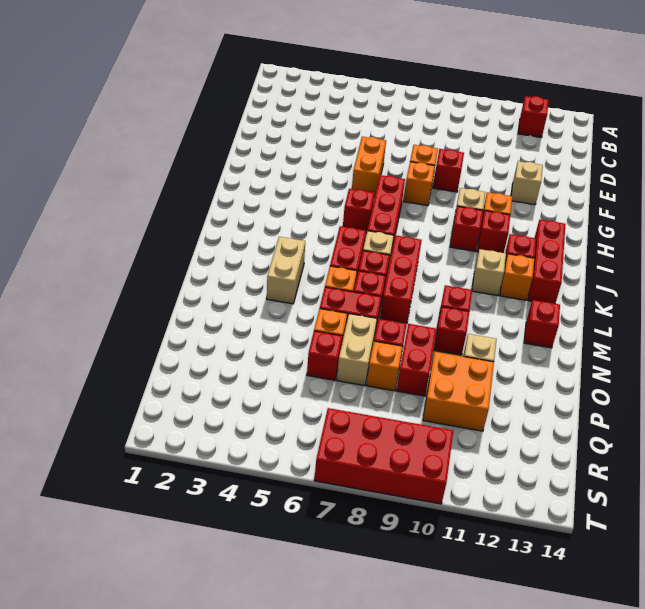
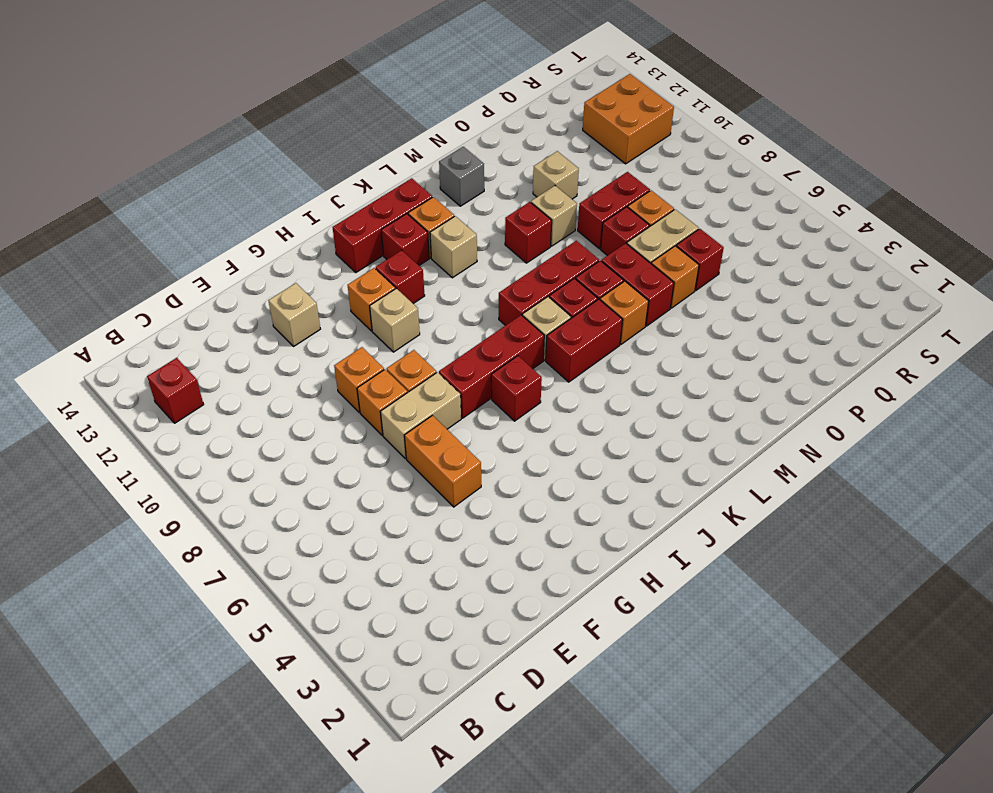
orange 1x2 brick [352,137,386,197] -> orange 1x2 brick turned to [404,415,481,507]
red 1x1 brick [433,149,464,192] -> orange 1x1 brick [334,347,384,412]
red 1x1 brick [450,206,483,251] -> none
tan 1x2 brick [267,237,305,304] -> tan 1x2 brick moved to [380,372,461,459]
red 1x1 brick [524,300,560,348] -> grey 1x1 brick [439,147,484,206]
red 1x1 brick [434,307,469,355] -> tan 1x1 brick [531,186,577,246]
orange 2x2 brick [423,352,494,431] -> orange 2x2 brick moved to [583,74,674,164]
red 2x4 brick [315,408,453,504] -> none

